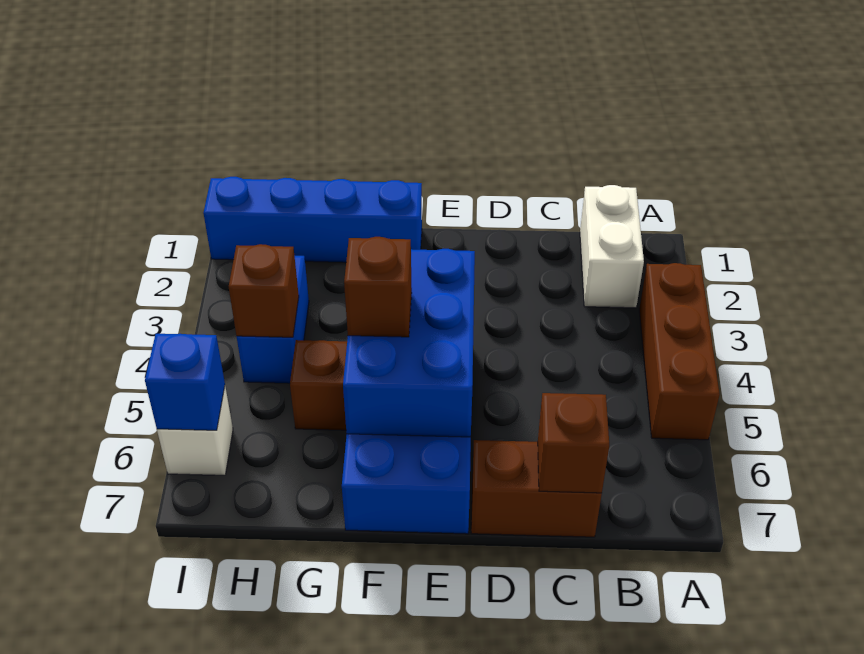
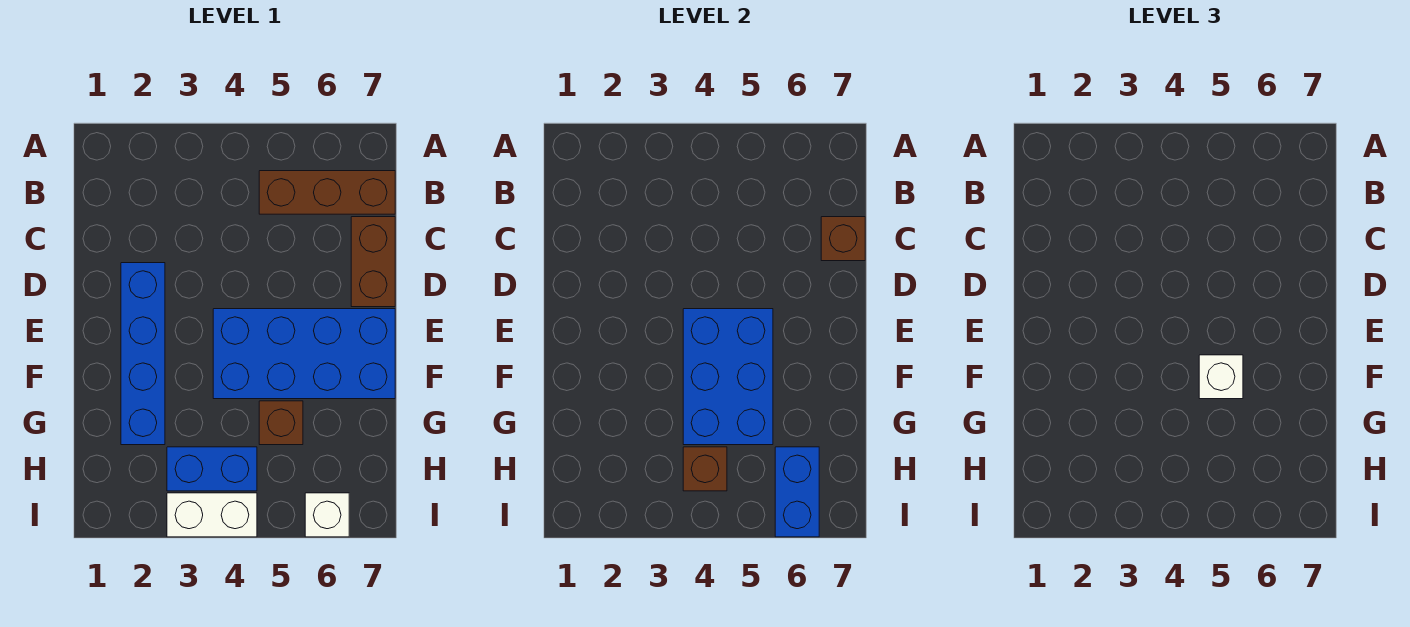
brown 1x3 brick [639,263,720,440] -> brown 1x3 brick moved to [259,171,395,214]
white 1x2 brick [580,185,644,308] -> white 1x2 brick moved to [167,493,257,537]
blue 2x3 brick [343,249,475,437] -> blue 2x3 brick turned to [683,309,773,445]
blue 1x4 brick [203,177,422,262] -> blue 1x4 brick moved to [121,263,165,445]
brown 1x1 brick [344,237,412,337] -> white 1x1 brick [1199,355,1243,399]
blue 1x1 brick [145,334,225,430] -> blue 1x2 brick [775,447,819,537]

